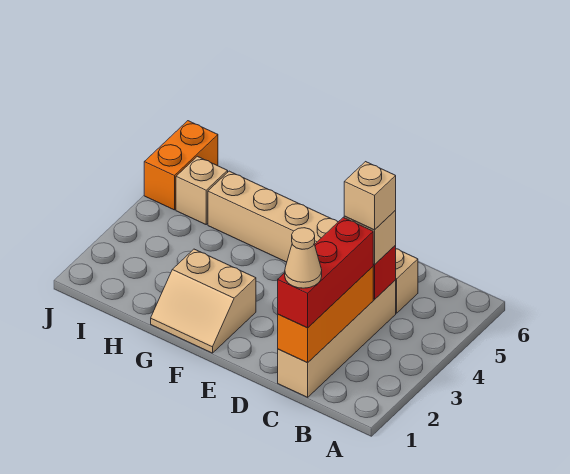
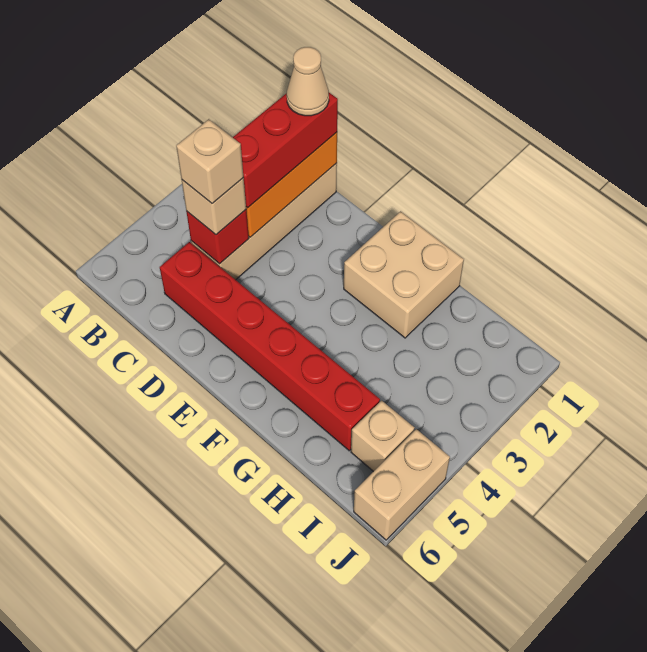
tan 1x6 brick [208,171,418,313] -> red 1x6 brick [160,242,380,451]
tan 2x2 slope [151,249,256,353] -> tan 2x2 brick [344,211,464,338]
orange 1x2 brick [144,121,218,210] -> tan 1x2 brick [354,429,450,540]

